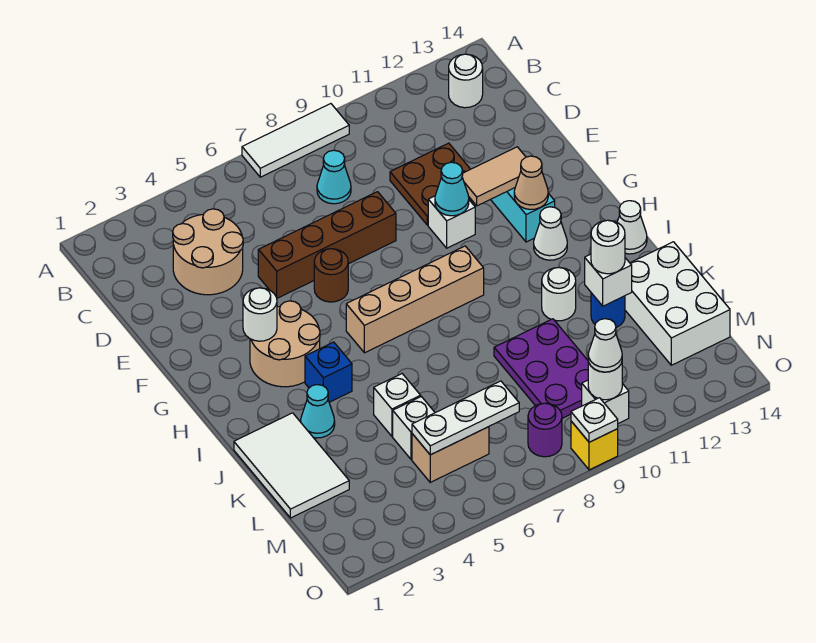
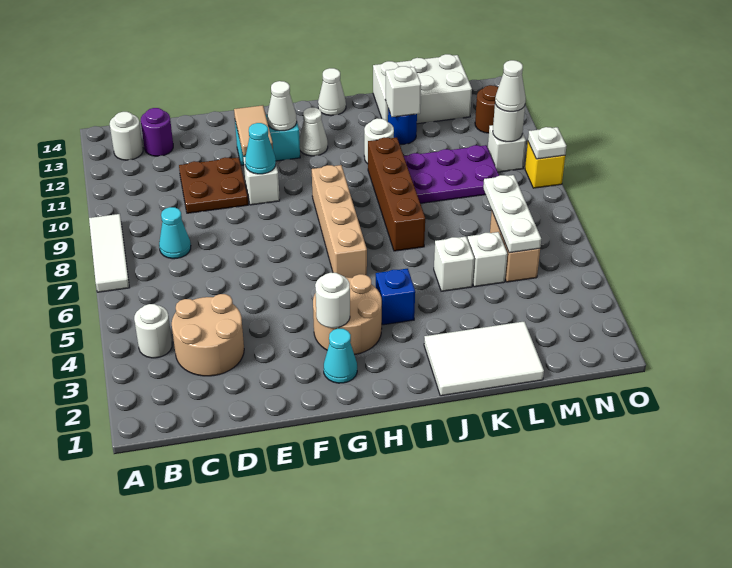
brown 1x4 brick [258,192,396,298] -> brown 1x4 brick moved to [368,137,425,251]
brown 1x1 round brick [314,249,348,302] -> brown 1x1 round brick moved to [475,85,498,133]
tan 1x1 cone [514,156,548,210] -> white 1x1 cone [267,81,297,131]
cyan 1x1 cone [301,385,335,438] -> cyan 1x1 cone moved to [324,329,357,383]
white 1x1 round brick [591,220,625,274] -> white 1x1 round brick moved to [134,304,172,358]
purple 1x1 round brick [528,403,562,457] -> purple 1x1 round brick moved to [141,108,173,156]

